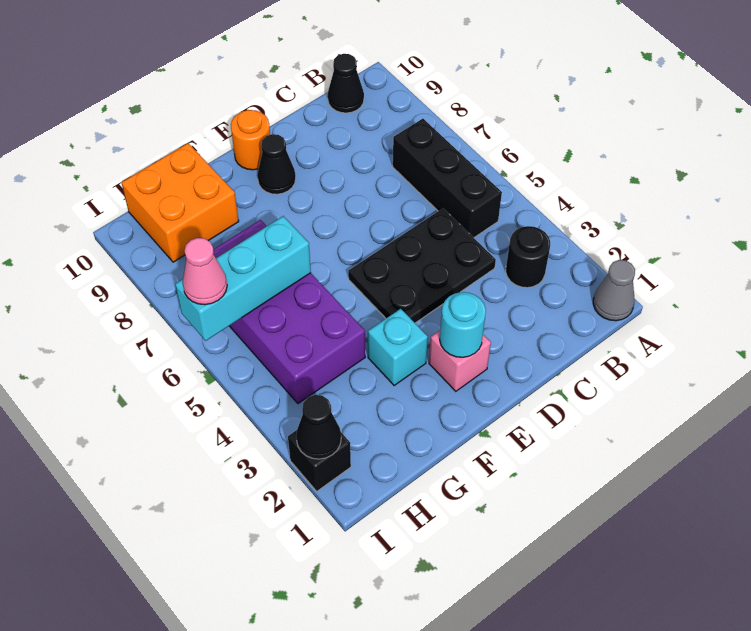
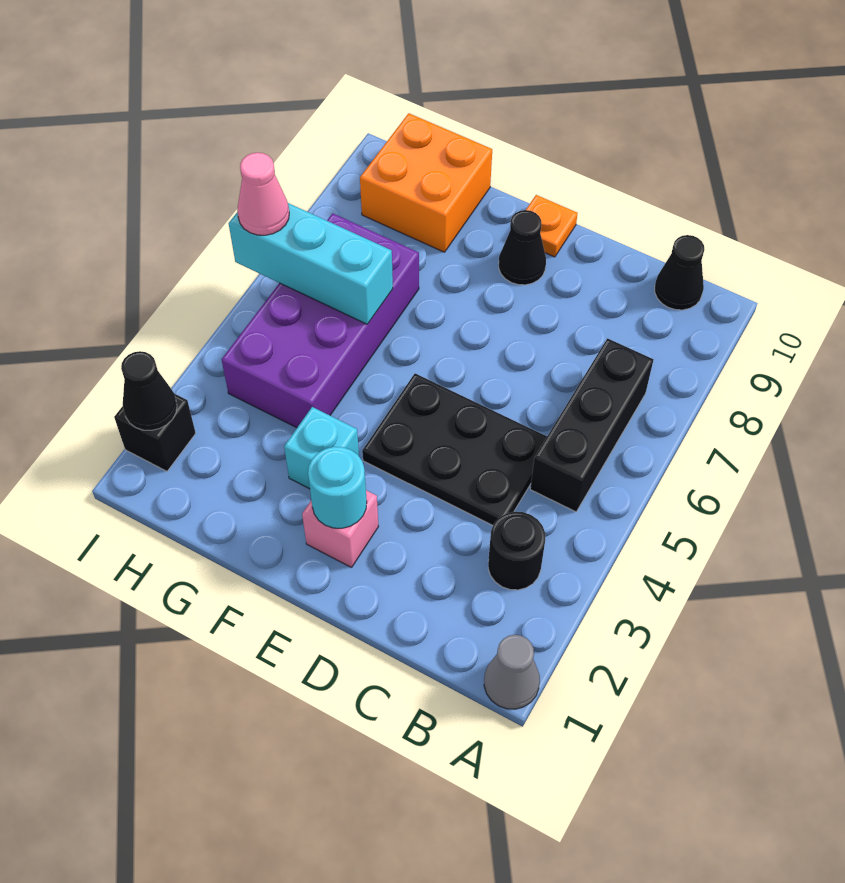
orange 1x1 round brick [231,110,270,170] -> orange 1x1 plate [526,195,578,257]

